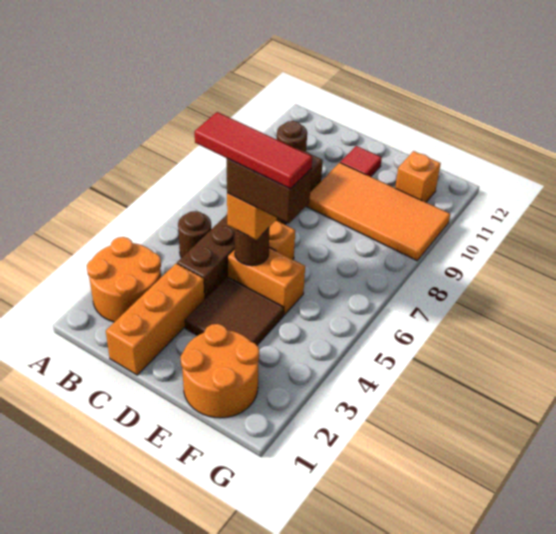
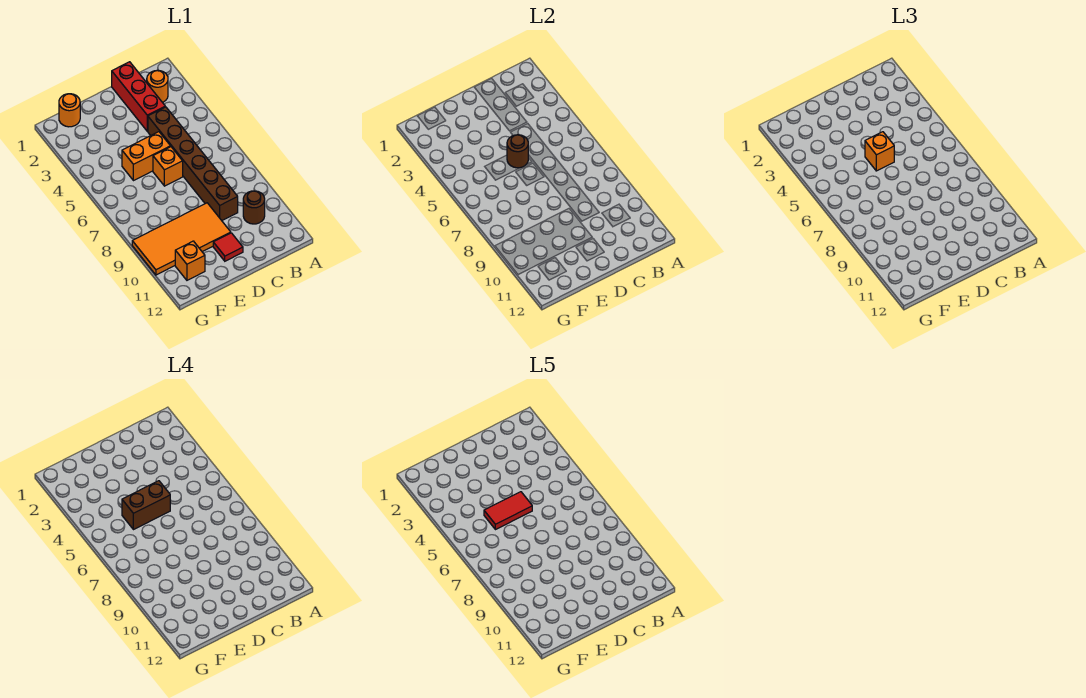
orange 2x2 round brick [87,237,161,322] -> orange 1x1 round brick [146,70,168,102]
brown 1x1 round brick [178,211,211,258] -> none
orange 1x3 brick [106,263,204,375] -> red 1x3 brick [112,62,165,131]
red 1x3 tile [195,112,312,189] -> red 1x2 tile [484,492,532,530]
brown 2x2 tile [185,277,284,345] -> none
orange 2x2 round brick [181,324,259,418] -> orange 1x1 round brick [59,94,80,127]

